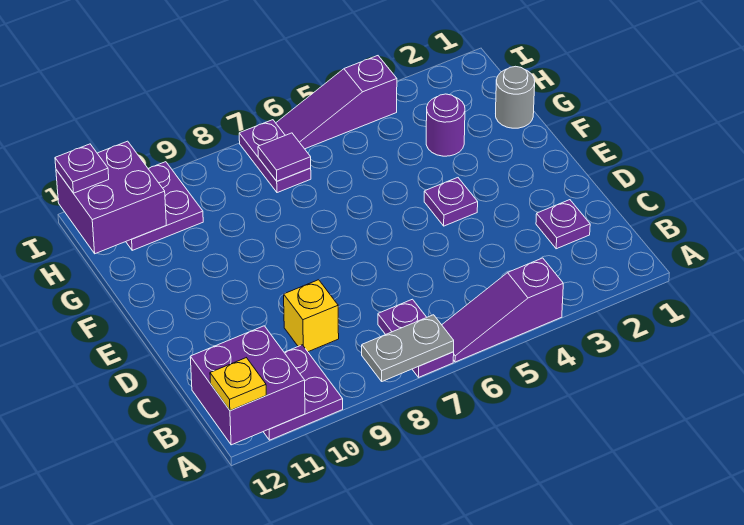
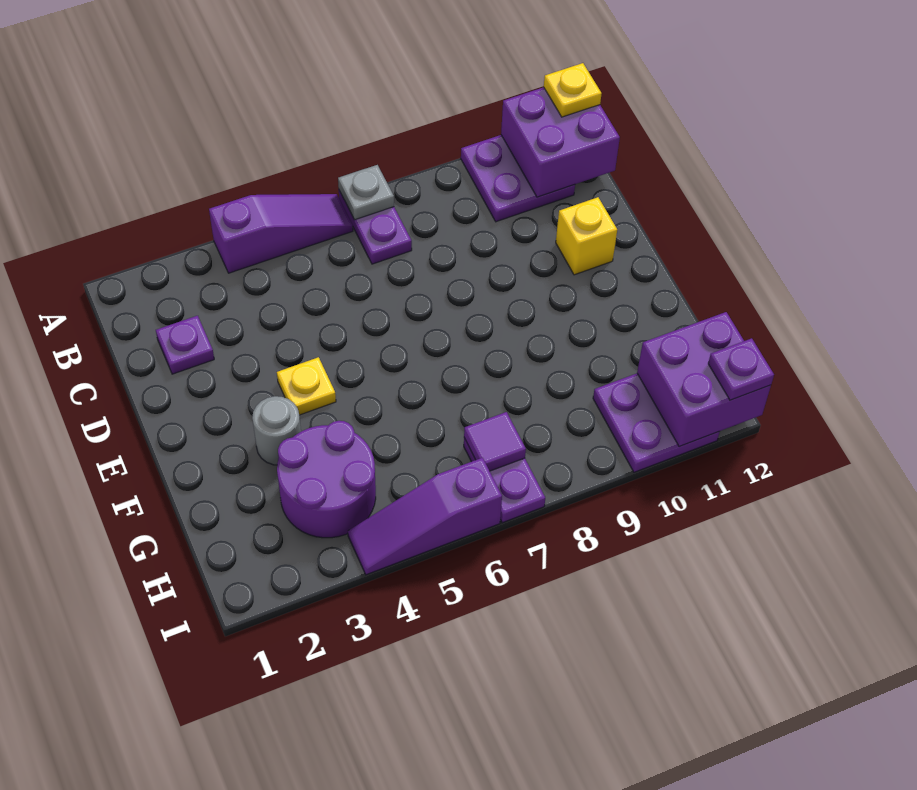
grey 1x2 plate [362,315,454,381] -> grey 1x1 plate [338,165,394,220]
yellow 1x1 brick [284,280,339,352] -> yellow 1x1 brick moved to [556,197,617,275]
purple 1x1 plate [424,178,478,226] -> yellow 1x1 plate [277,357,336,415]
grey 1x1 round brick [496,66,535,128] -> grey 1x1 round brick moved to [252,396,301,465]
purple 1x1 round brick [426,94,465,156] -> purple 2x2 round brick [277,421,376,538]
purple 1x3 slope [276,56,397,149] -> purple 1x3 slope turned to [348,458,502,575]

